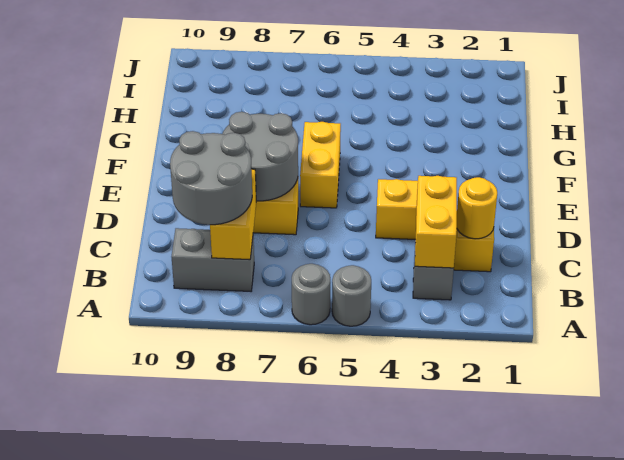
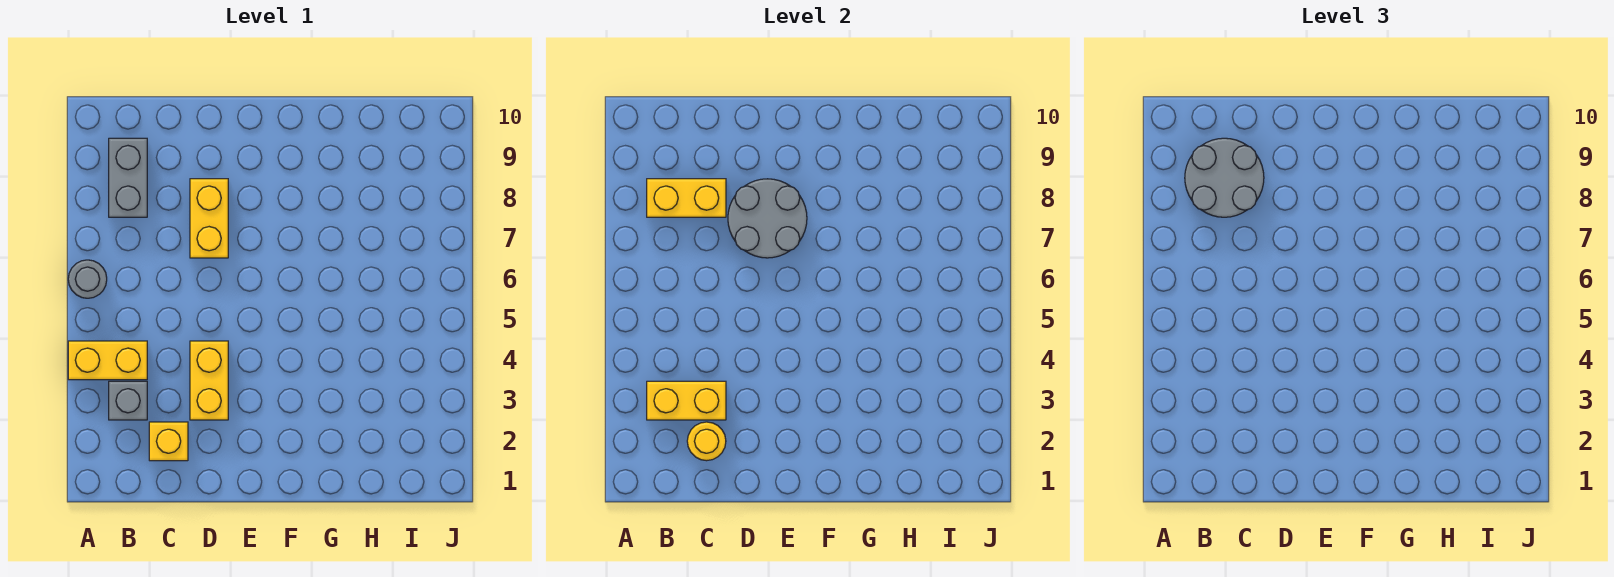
grey 1x1 round brick [332,265,371,326] -> none
yellow 1x2 brick [300,122,341,208] -> yellow 1x2 brick moved to [68,341,147,380]

